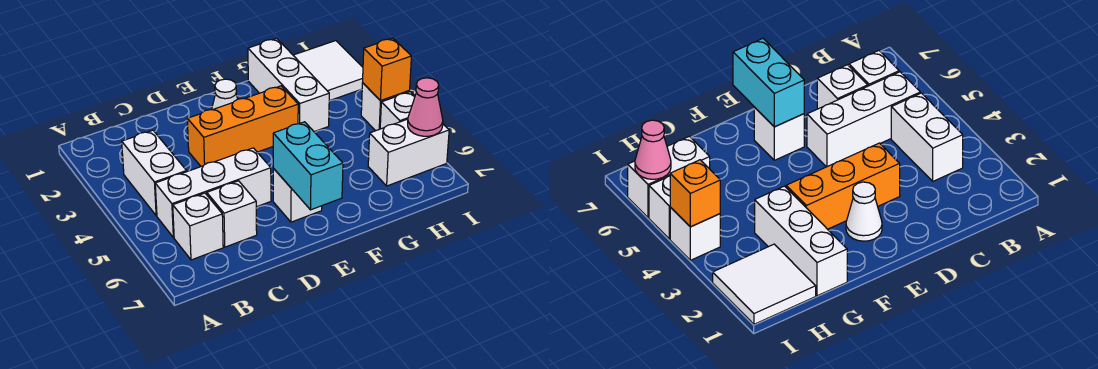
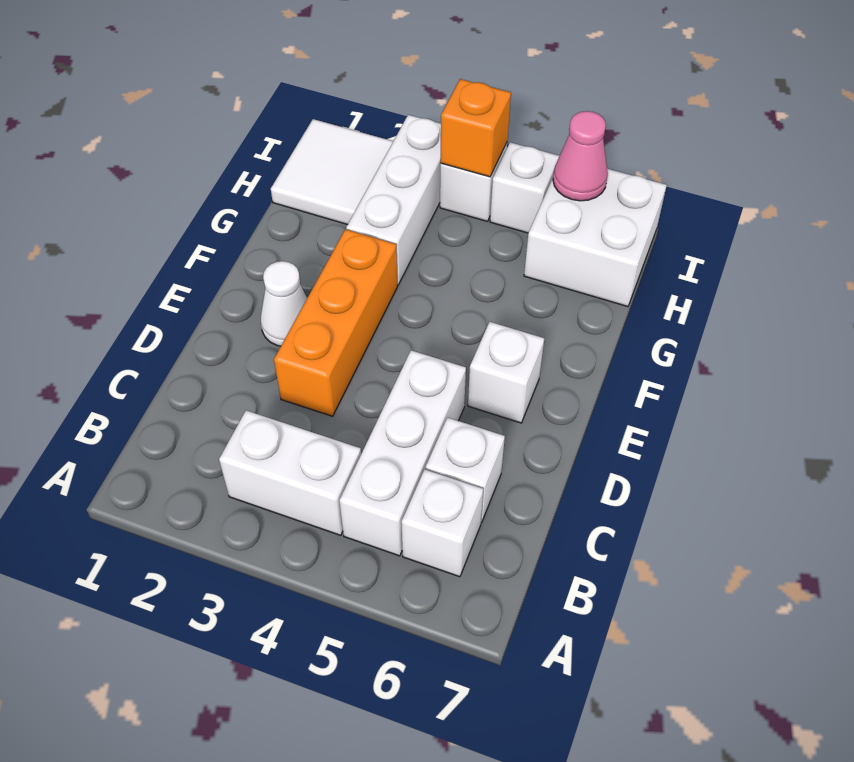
cyan 1x2 brick [273,122,343,210] -> none
white 1x3 brick [248,38,329,132] -> white 1x3 brick turned to [346,115,441,285]
white 1x2 brick [368,119,449,186] -> white 2x2 brick [524,169,667,307]

